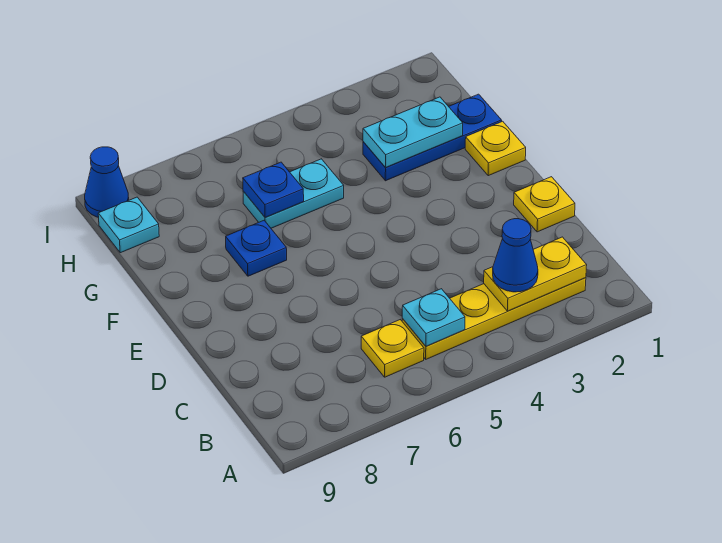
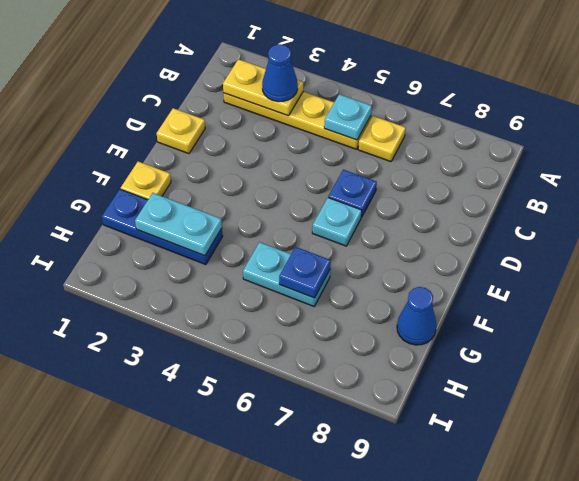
blue 1x1 plate [226,221,287,276] -> blue 1x1 plate moved to [328,170,377,217]
cyan 1x1 plate [98,197,159,253] -> cyan 1x1 plate moved to [312,198,362,246]
blue 1x1 cone [85,147,129,217] -> blue 1x1 cone moved to [397,287,436,345]

